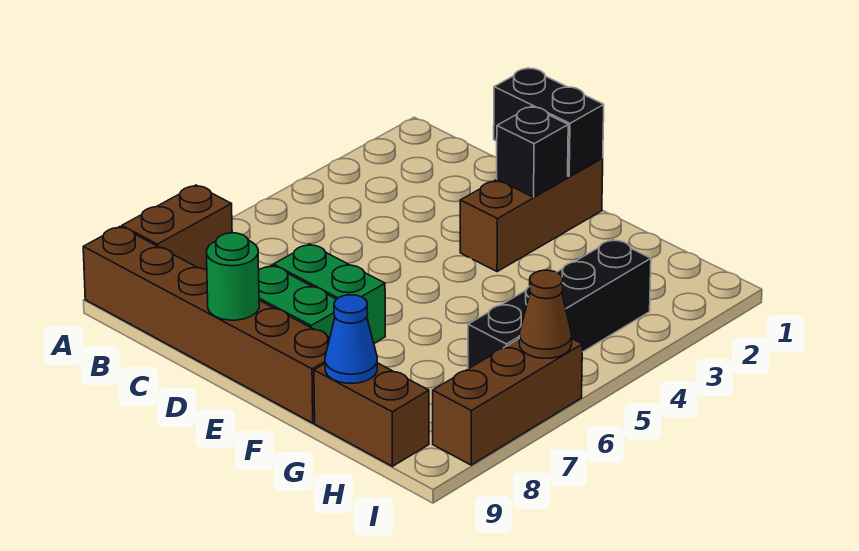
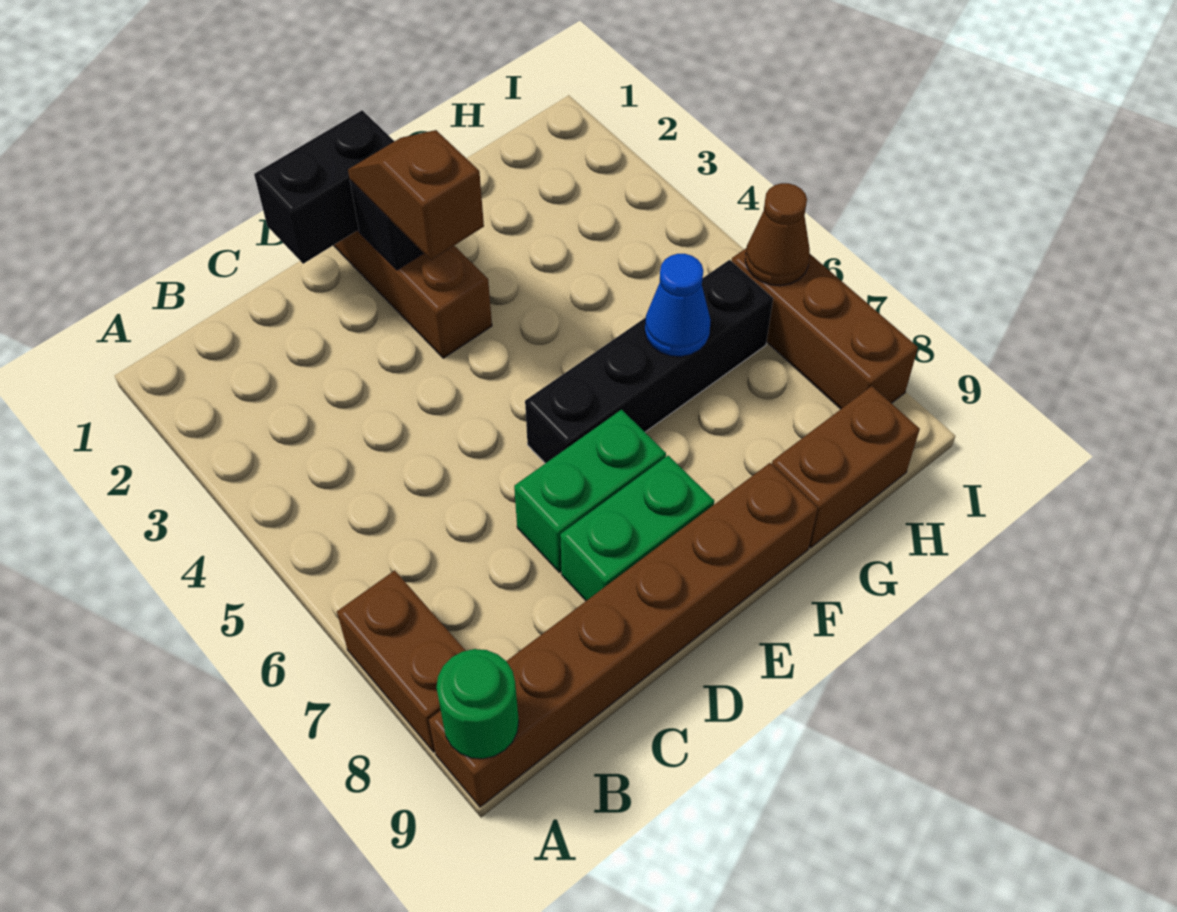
green 1x1 round brick [207,233,259,320] -> green 1x1 round brick moved to [436,649,519,759]
none -> brown 1x2 slope [348,130,484,260]
blue 1x1 cone [325,295,377,383] -> blue 1x1 cone moved to [645,254,711,357]
black 1x4 brick [468,239,651,369] -> black 1x4 brick turned to [525,260,773,463]

